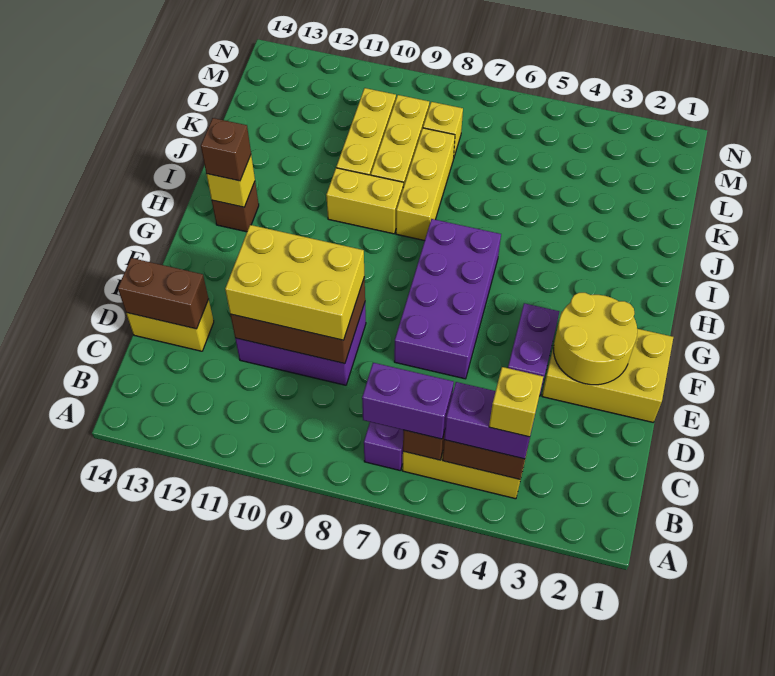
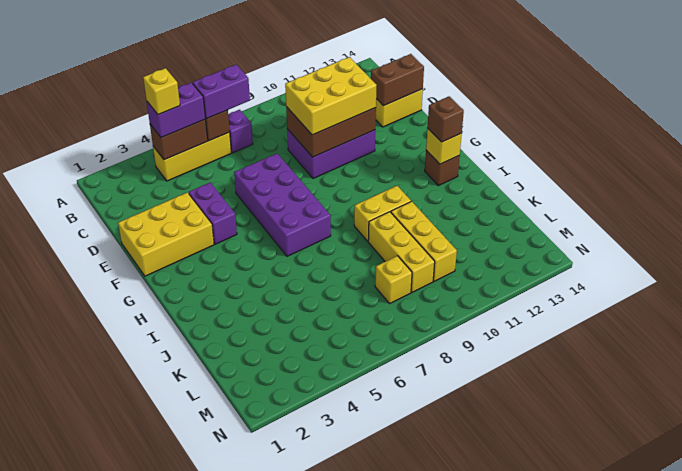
yellow 2x2 round brick [553,293,637,385] -> none
yellow 1x3 brick [396,128,455,241] -> none

